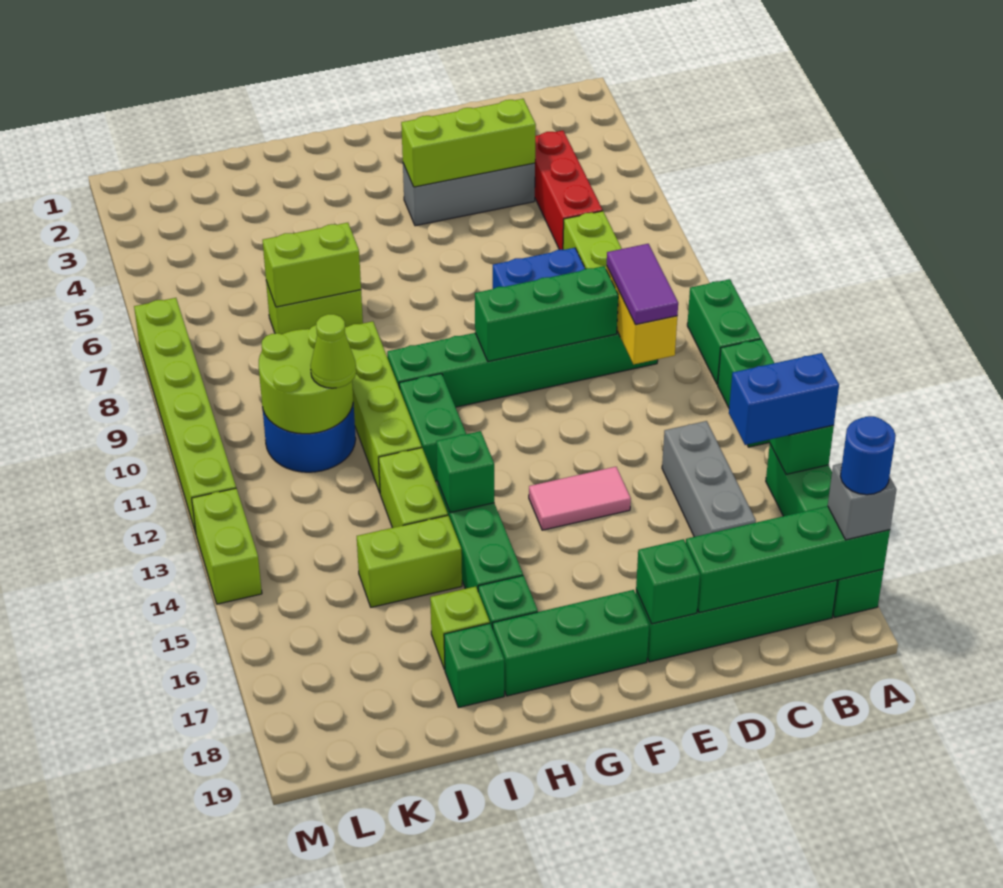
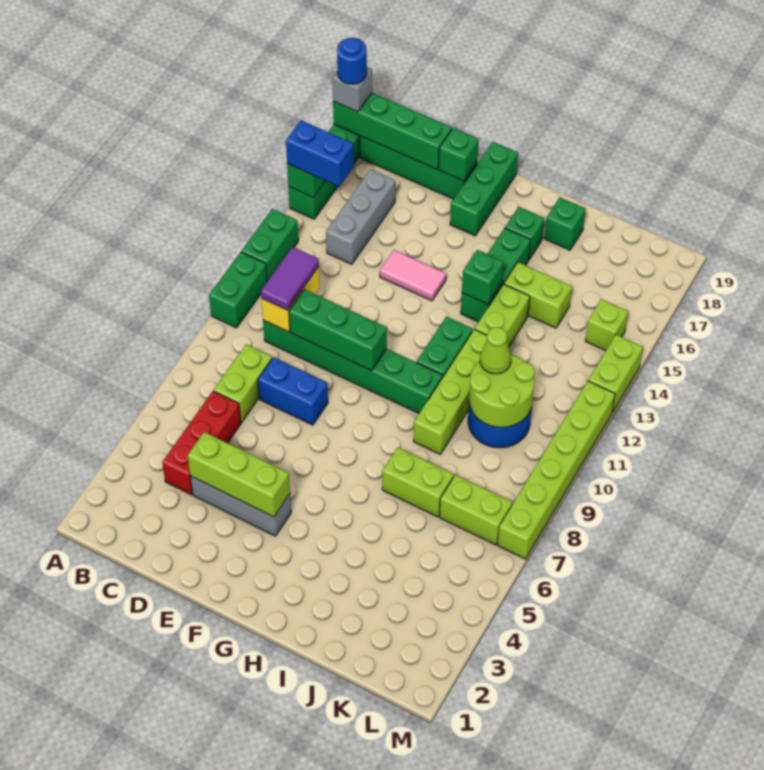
green 1x3 brick [493,590,649,696] -> green 1x3 brick turned to [450,142,518,236]
lime 1x2 brick [263,223,361,307] -> lime 1x2 brick moved to [440,475,512,545]
lime 1x1 brick [430,586,490,670] -> lime 1x1 brick moved to [585,299,628,351]

